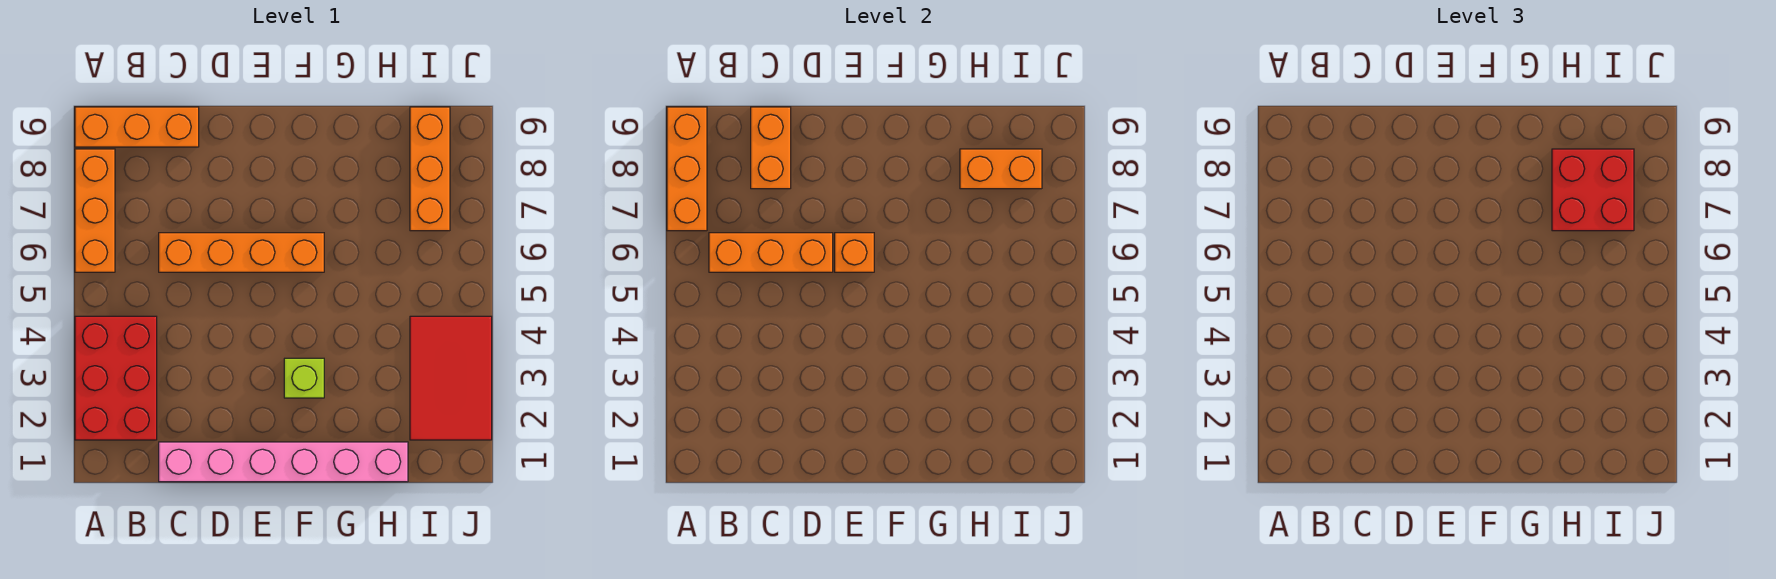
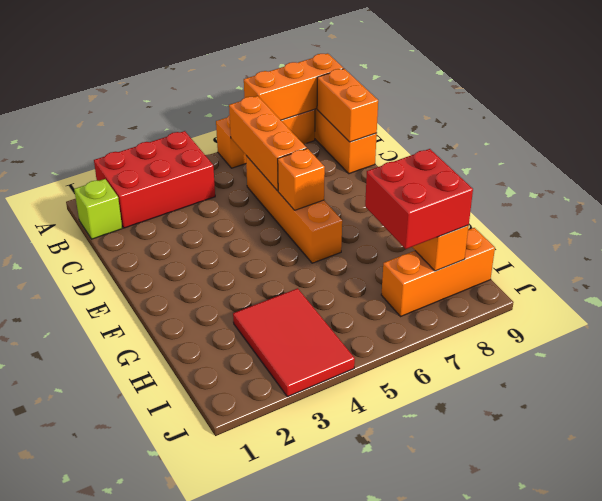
pink 1x6 brick [159,442,408,482] -> none
orange 1x2 brick [751,107,791,189] -> orange 1x2 brick turned to [317,69,378,142]
lime 1x1 brick [284,358,324,398] -> lime 1x1 brick moved to [74,179,122,239]
red 2x3 tile [410,316,492,440] -> red 2x3 tile turned to [233,288,355,397]

